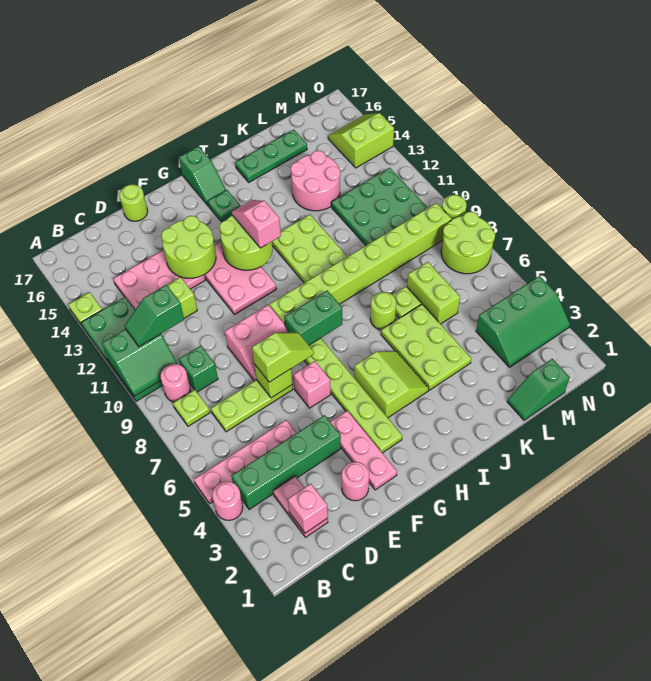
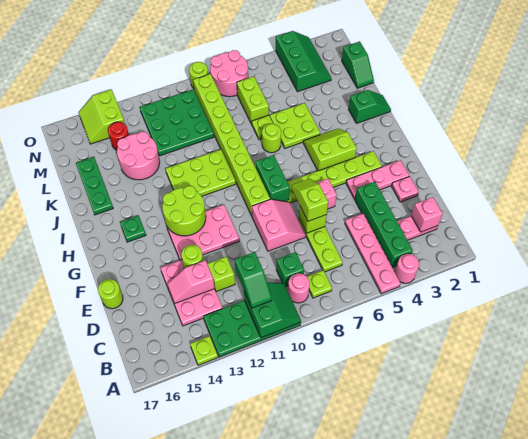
pink 1x1 round brick [342,462,369,501] -> pink 1x1 plate [392,176,419,202]
lime 2x2 round brick [161,216,216,278] -> lime 1x1 round brick [181,245,203,268]
pink 1x2 slope [232,200,281,248] -> pink 1x2 slope moved to [167,260,215,304]
green 1x2 slope [179,146,226,205] -> green 1x2 slope moved to [348,90,391,123]
lime 2x3 plate [381,304,471,390] -> lime 2x2 plate [270,103,320,148]
lime 1x2 brick [407,262,460,324] -> lime 1x2 brick turned to [237,77,269,124]
none -> red 1x1 round brick [108,122,129,150]
lime 2x2 round brick [441,212,495,274] -> pink 2x2 round brick [210,50,248,97]

